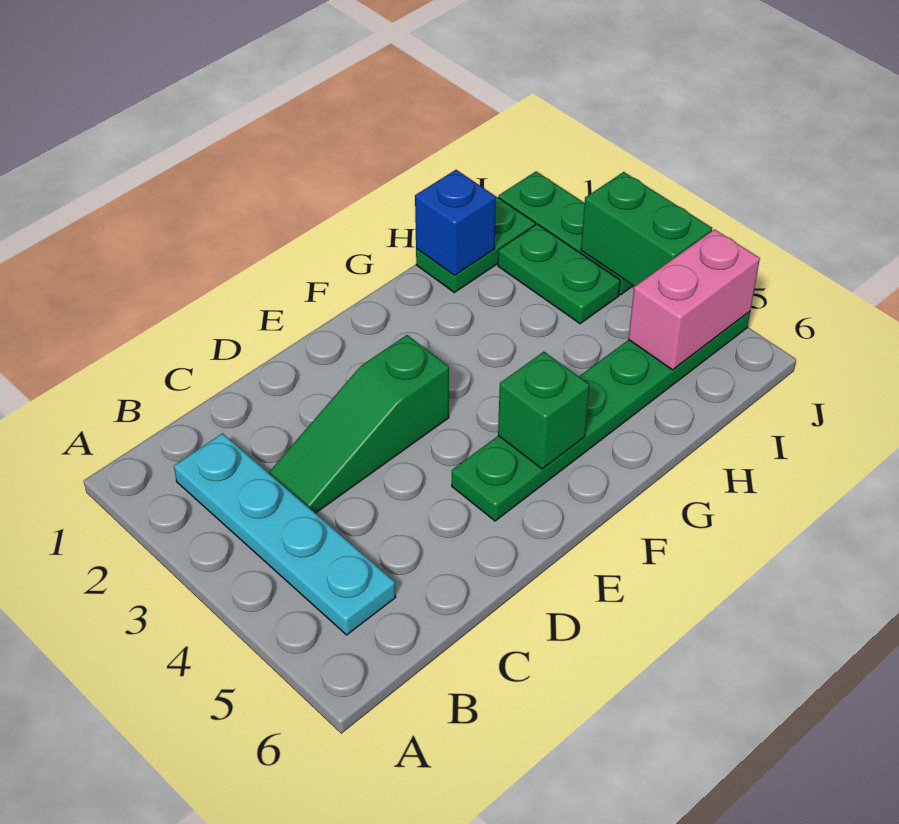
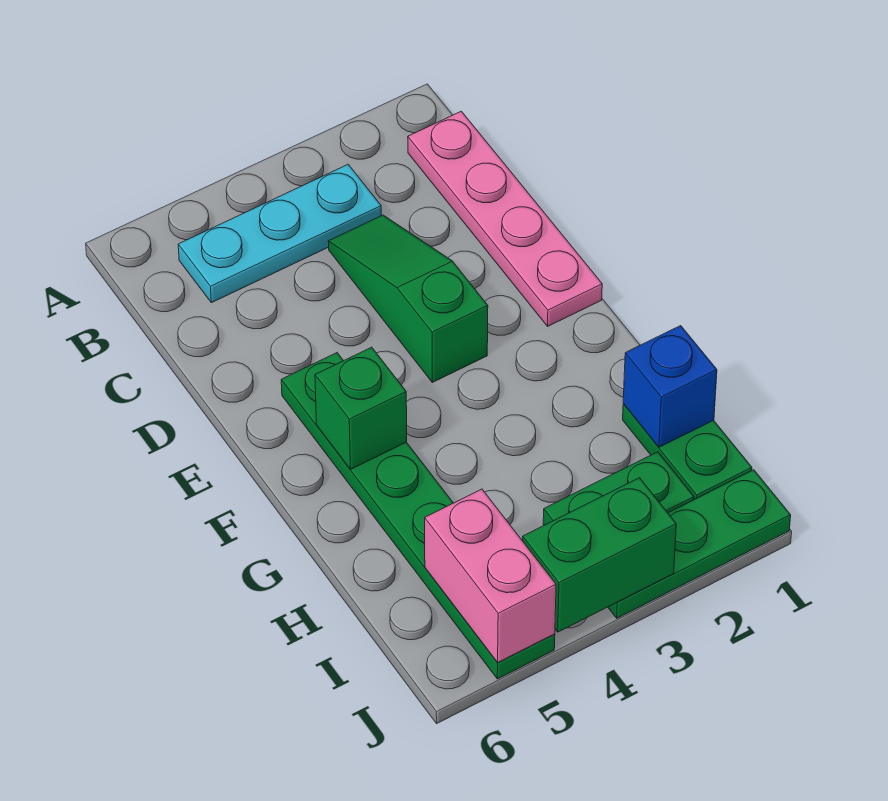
none -> pink 1x4 plate [408,111,602,326]
cyan 1x4 plate [174,433,396,635] -> cyan 1x3 plate [178,164,381,303]

